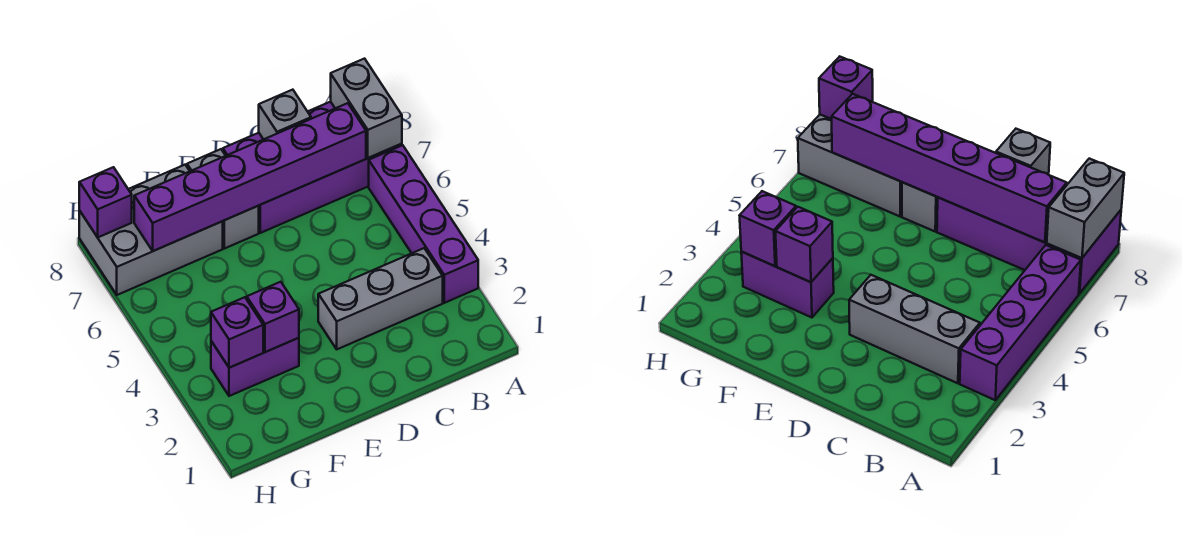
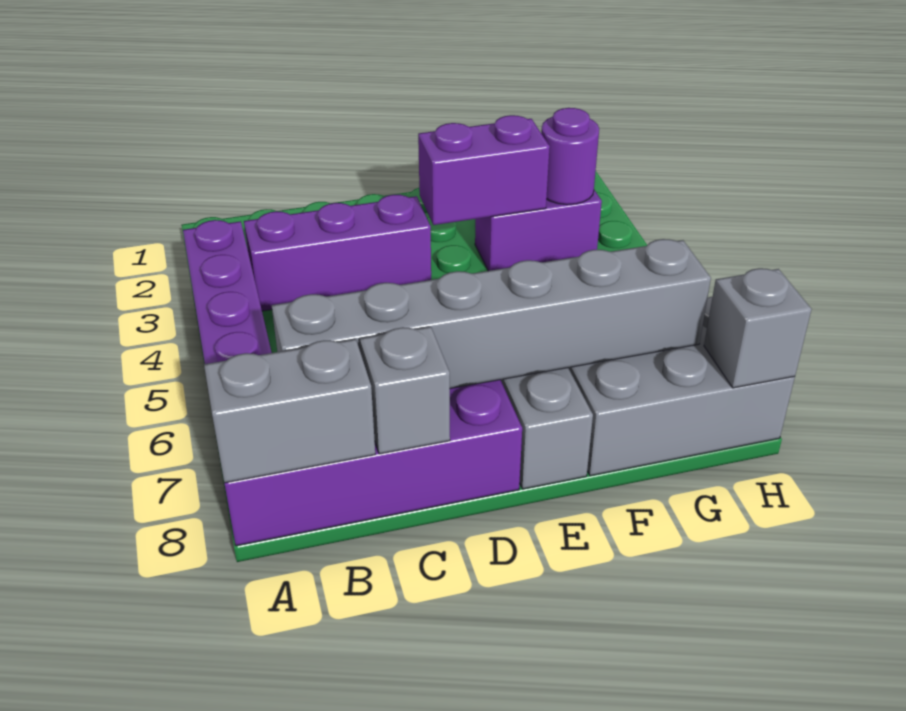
grey 1x2 brick [331,59,402,158] -> grey 1x2 brick turned to [204,339,375,483]
grey 1x3 brick [318,248,443,349] -> purple 1x3 brick [244,195,431,311]
purple 1x6 brick [134,103,366,251] -> grey 1x6 brick [272,239,711,389]
purple 1x1 brick [247,282,299,352] -> purple 1x2 brick [418,115,550,225]
purple 1x1 brick [211,297,263,368] -> purple 1x1 round brick [541,108,599,205]
purple 1x1 brick [79,167,132,237] -> grey 1x1 brick [704,268,812,388]

